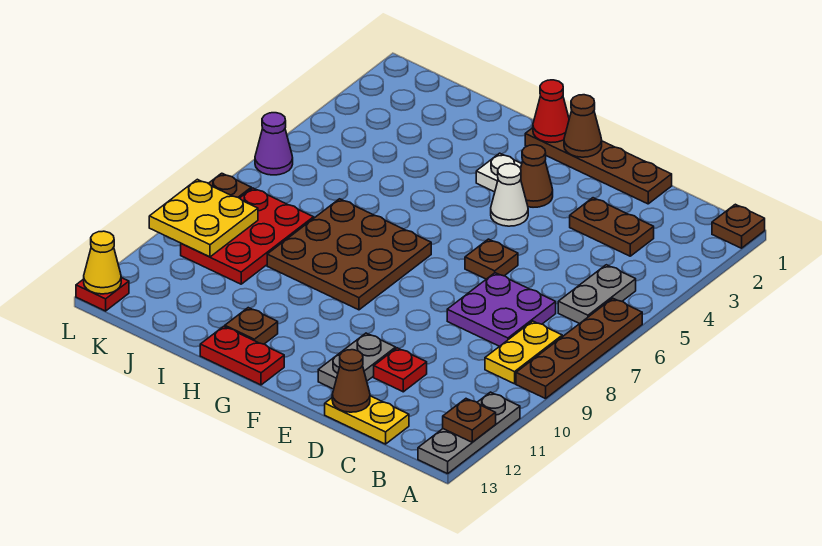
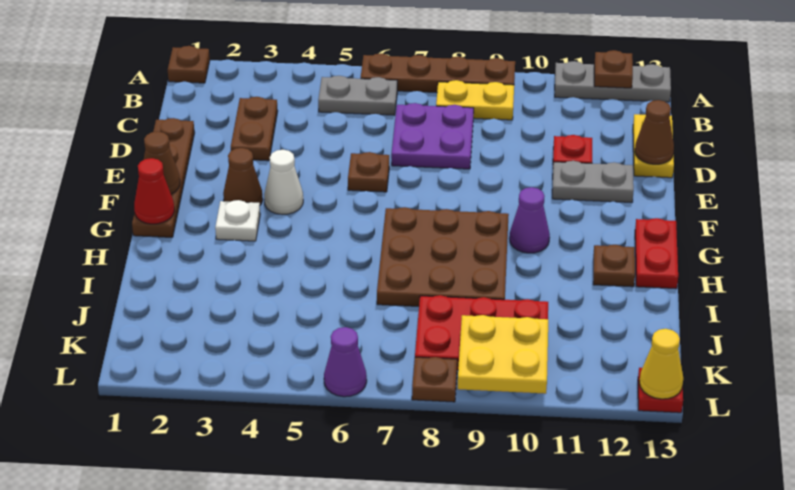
none -> purple 1x1 cone [510,187,550,253]

